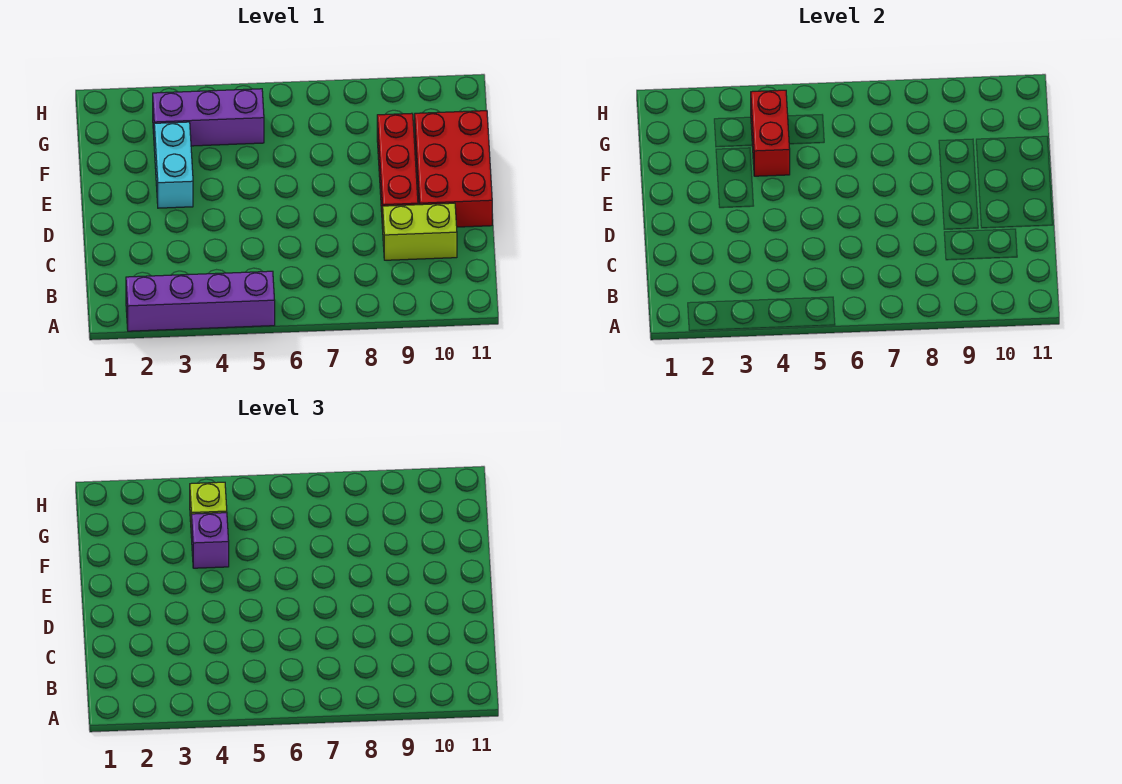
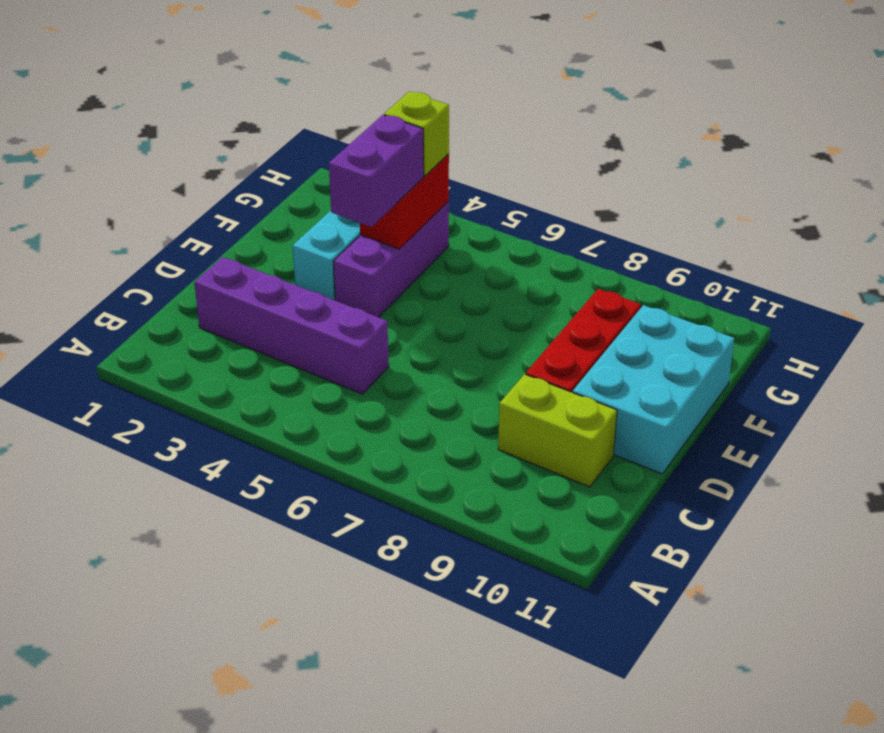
purple 1x4 brick [126,271,275,331] -> purple 1x4 brick moved to [194,257,389,394]
red 2x3 brick [415,111,492,227] -> cyan 2x3 brick [573,305,734,474]
purple 1x1 brick [192,513,229,568] -> purple 1x2 brick [329,115,424,227]
purple 1x3 brick [153,89,264,146] -> purple 1x3 brick turned to [333,202,449,317]

